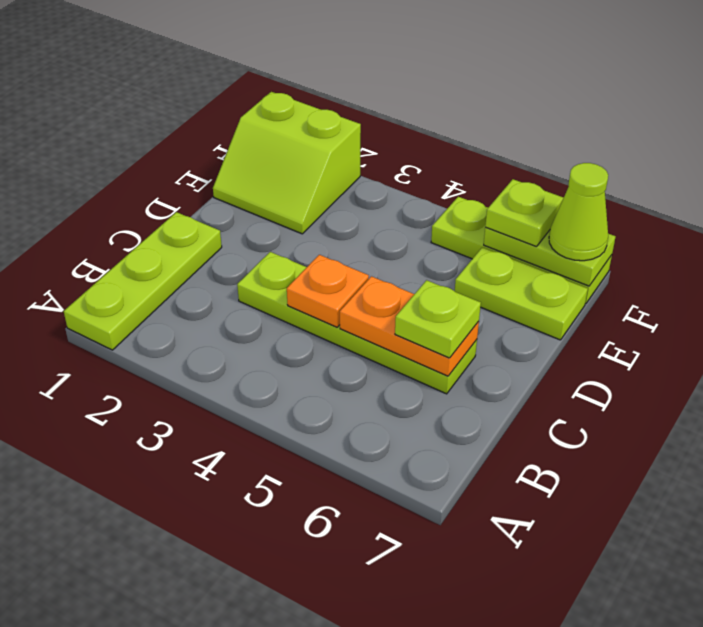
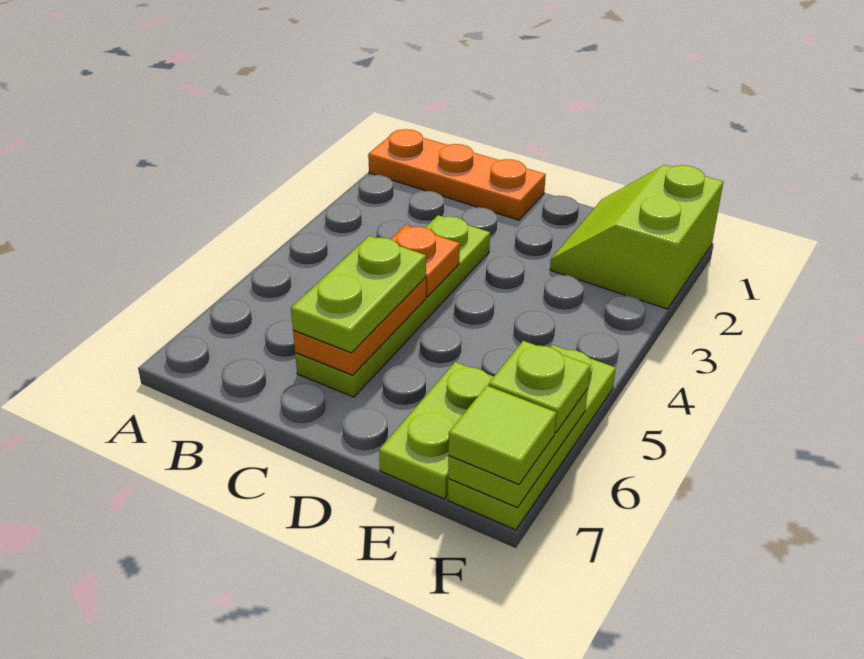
lime 1x3 plate [64,212,222,350] -> orange 1x3 plate [368,129,546,220]
lime 1x1 plate [395,280,481,358] -> lime 1x2 plate [291,236,426,353]
lime 1x1 cone [549,163,608,261] -> lime 1x1 tile [448,386,556,484]

